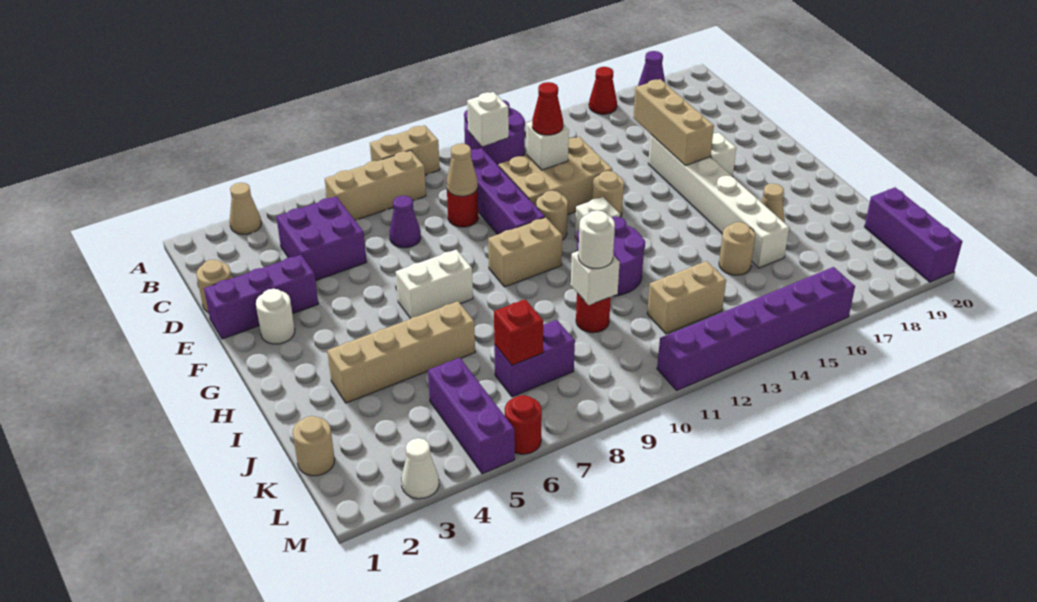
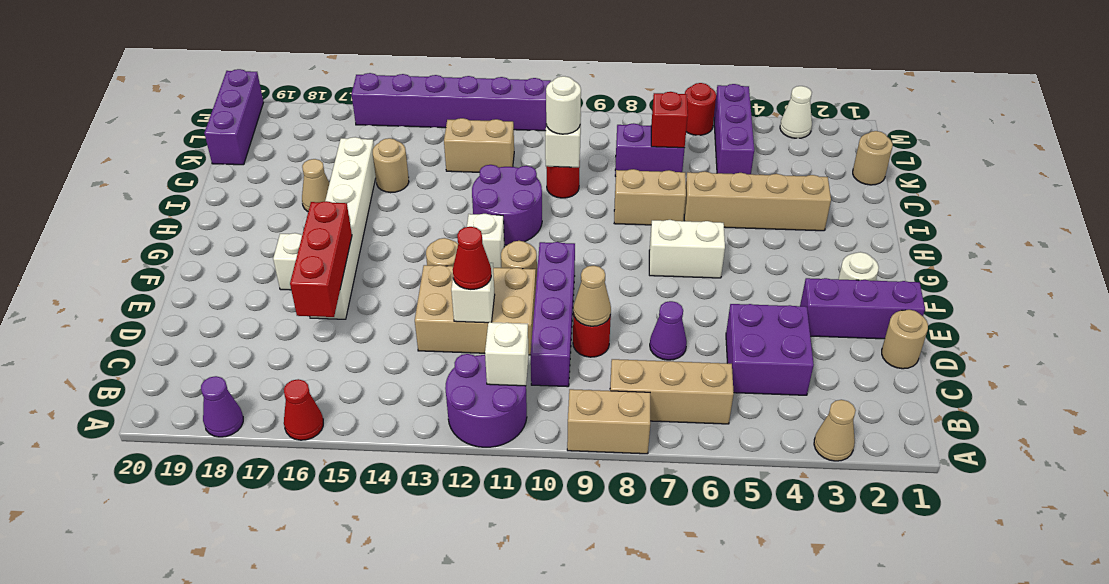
tan 1x3 brick [633,79,714,166] -> red 1x3 brick [290,201,352,317]
tan 1x2 brick [488,217,562,287] -> tan 1x2 brick moved to [614,169,686,225]

